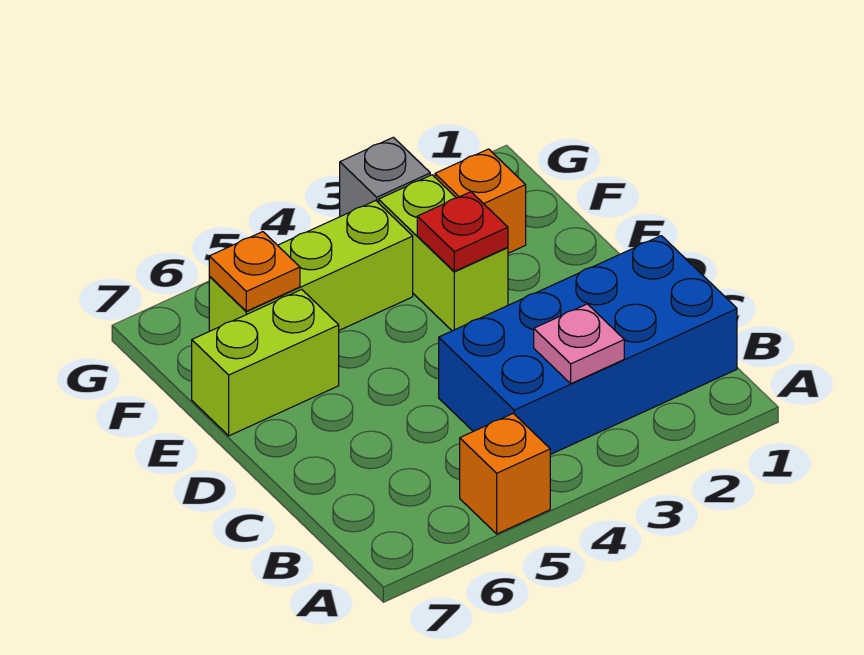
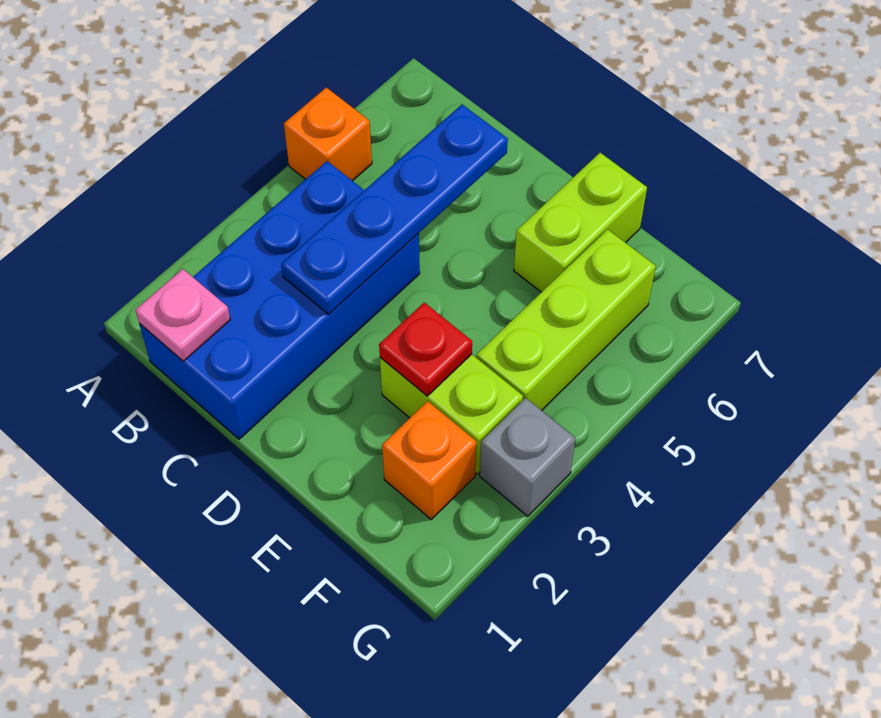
pink 1x1 plate [534,304,624,383] -> pink 1x1 plate moved to [135,269,230,361]
none -> blue 1x4 plate [281,105,508,314]
orange 1x1 plate [209,232,300,311] -> none

